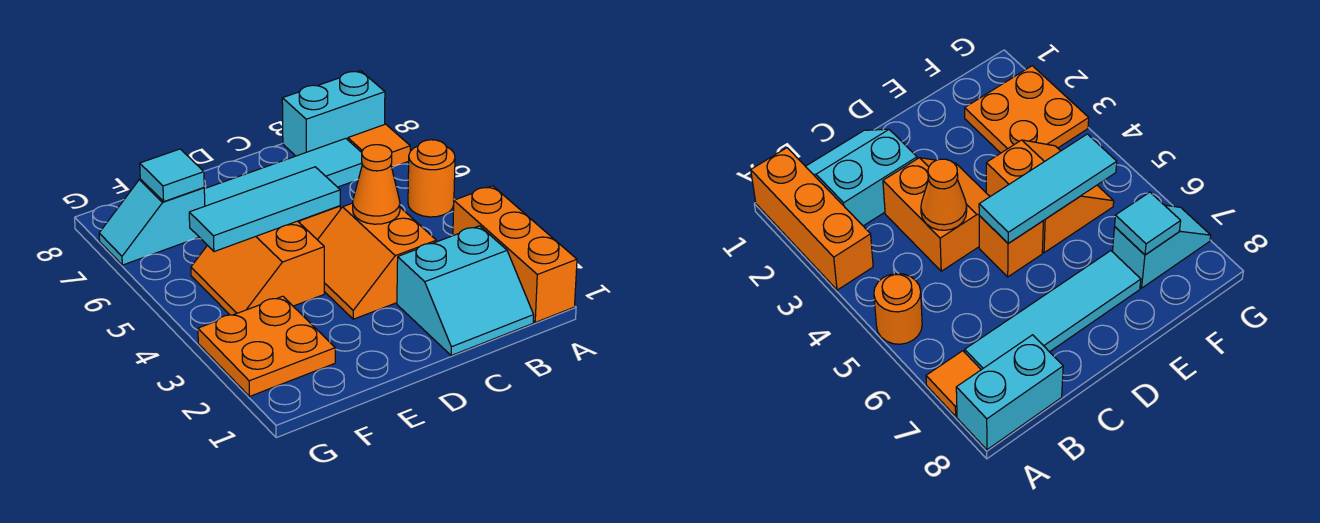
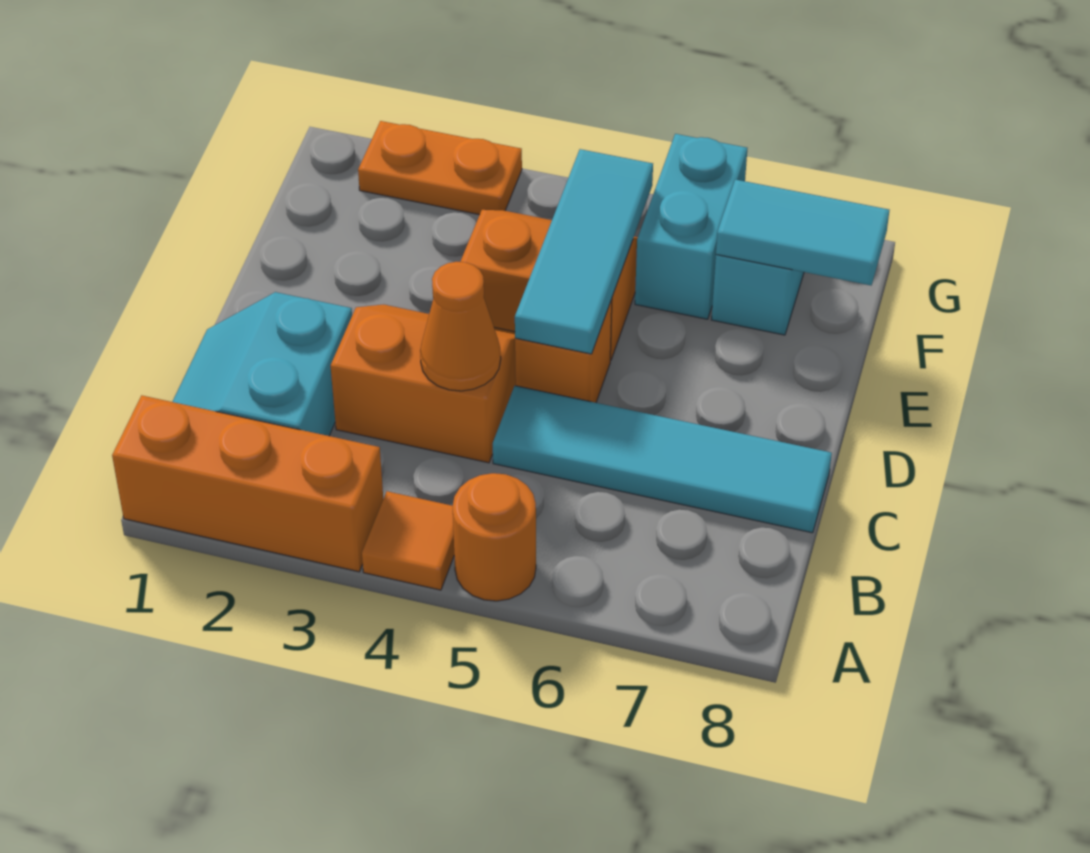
orange 1x1 tile [348,124,410,167] -> orange 1x1 tile moved to [362,491,454,590]
cyan 1x2 brick [282,71,385,156] -> cyan 1x2 brick moved to [635,134,747,319]
cyan 1x4 tile [204,138,362,206] -> cyan 1x4 tile turned to [493,386,832,533]
orange 2x2 plate [198,296,335,397] -> orange 1x2 plate [358,121,522,215]
cyan 1x1 tile [140,149,204,201] -> cyan 1x2 tile [716,179,889,285]

